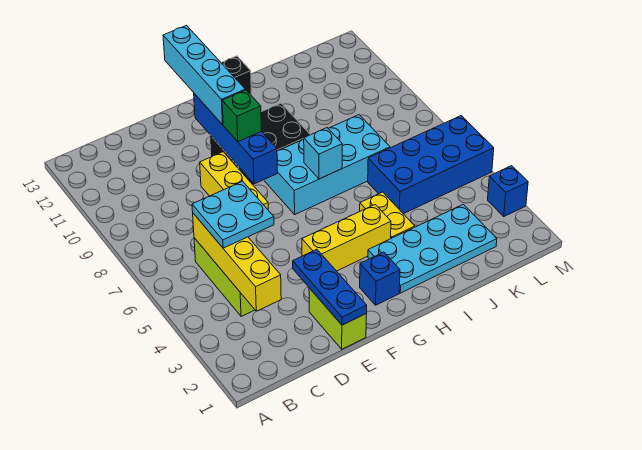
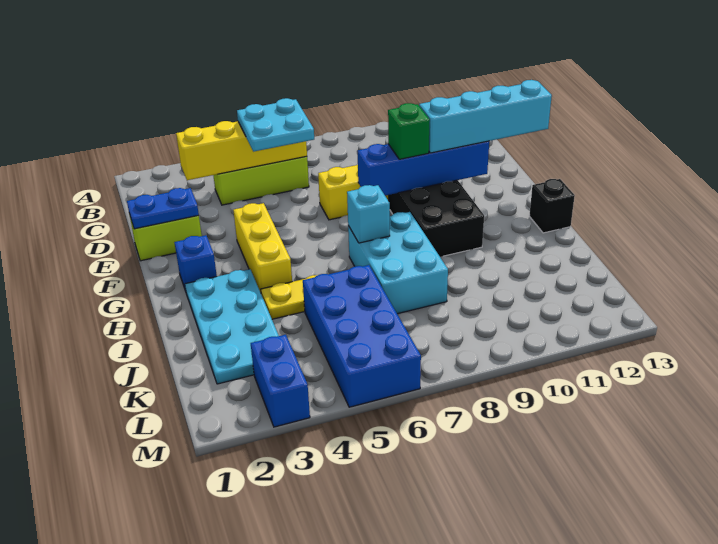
blue 1x3 plate [293,249,367,325] -> blue 1x2 plate [127,188,199,229]
cyan 2x4 brick [265,115,390,214] -> cyan 2x3 brick [348,212,448,314]
blue 1x1 brick [488,166,528,216] -> blue 1x2 brick [251,335,310,427]

